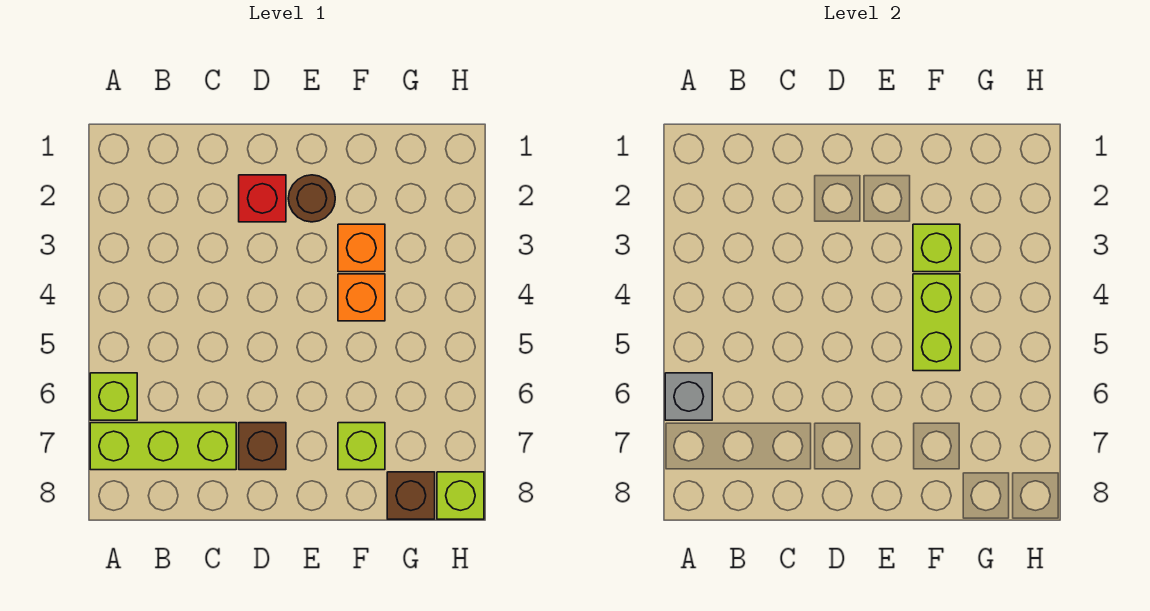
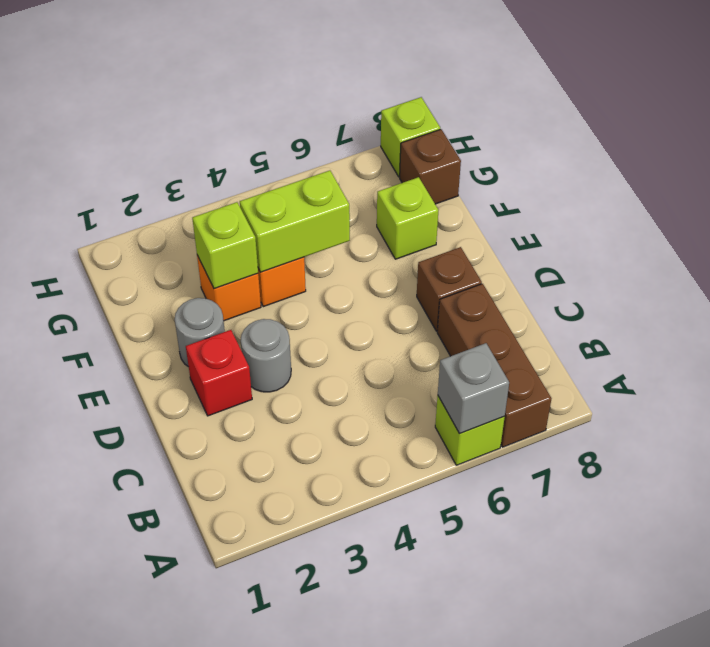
lime 1x3 brick [90,423,236,470] -> brown 1x3 brick [437,284,551,447]
none -> grey 1x1 round brick [241,319,291,392]
brown 1x1 round brick [288,175,335,222] -> grey 1x1 round brick [175,298,225,367]

